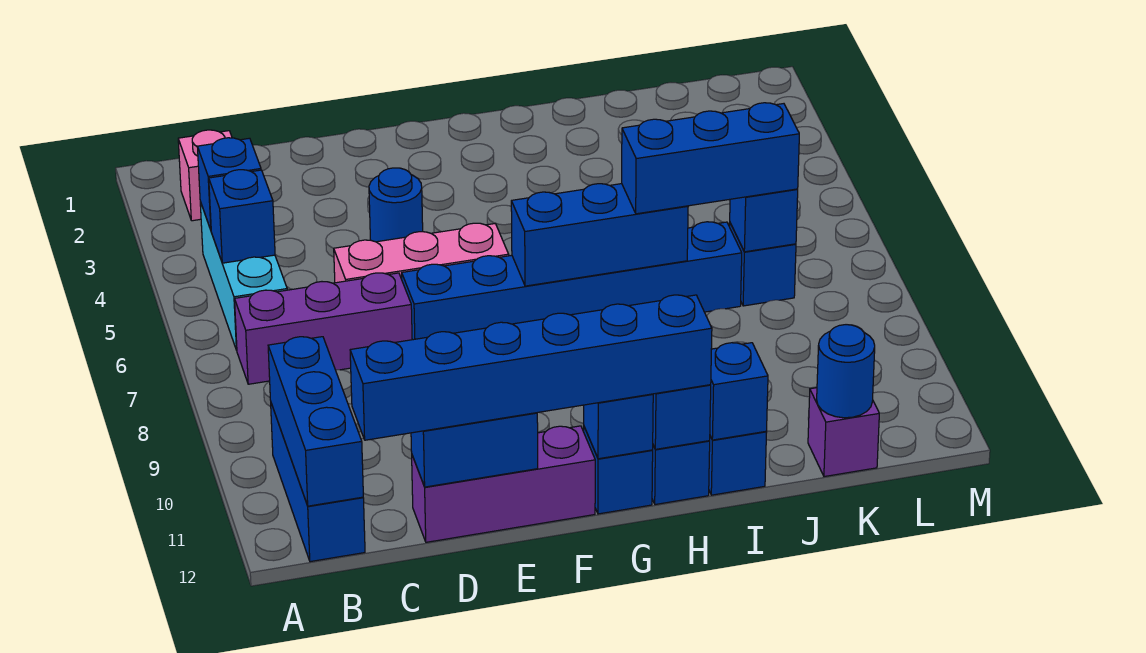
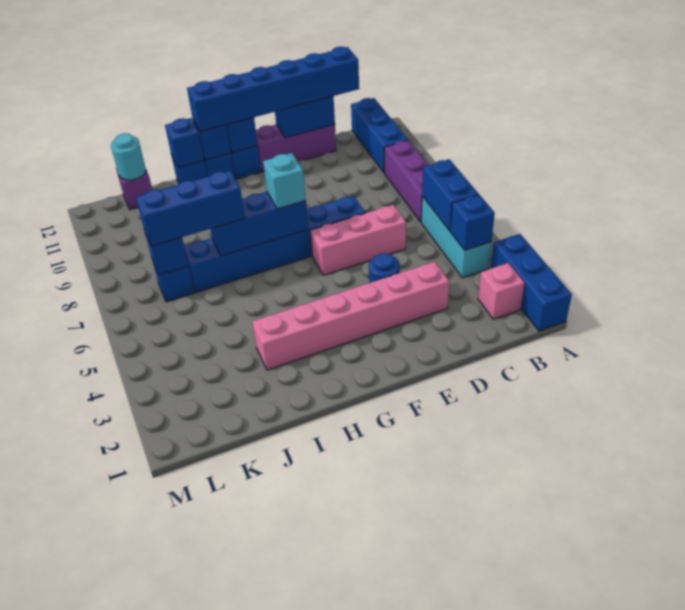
blue 1x1 brick [209,170,275,263] -> blue 1x2 brick [422,159,479,231]
purple 1x3 brick [235,273,412,384] -> purple 1x3 brick turned to [384,140,428,222]
blue 1x3 brick [268,337,363,506] -> blue 1x3 brick moved to [491,234,572,331]
none -> pink 1x6 brick [252,262,449,370]
none -> cyan 1x1 brick [263,153,306,209]
blue 1x1 round brick [817,325,875,418] -> cyan 1x1 round brick [111,133,146,180]

